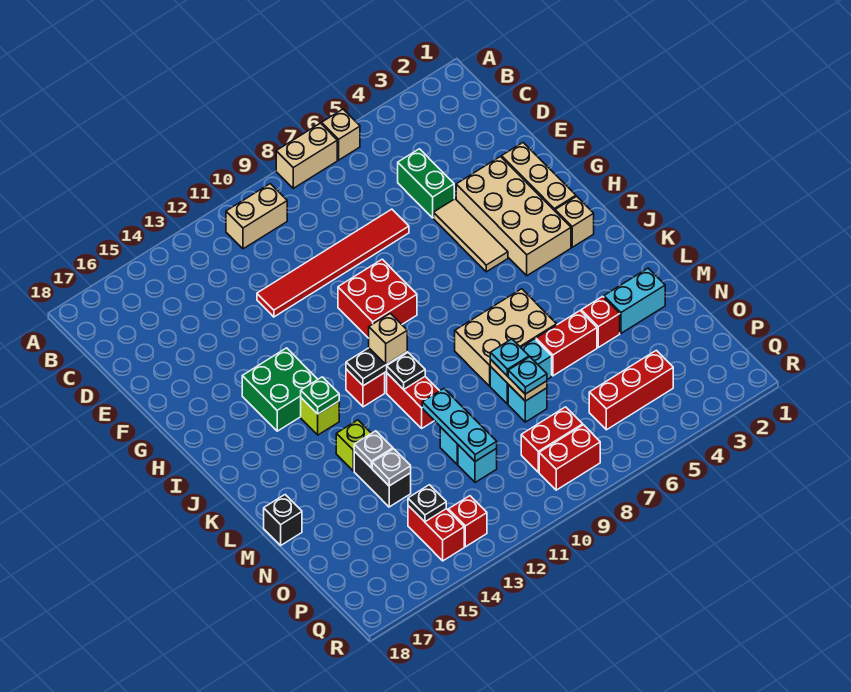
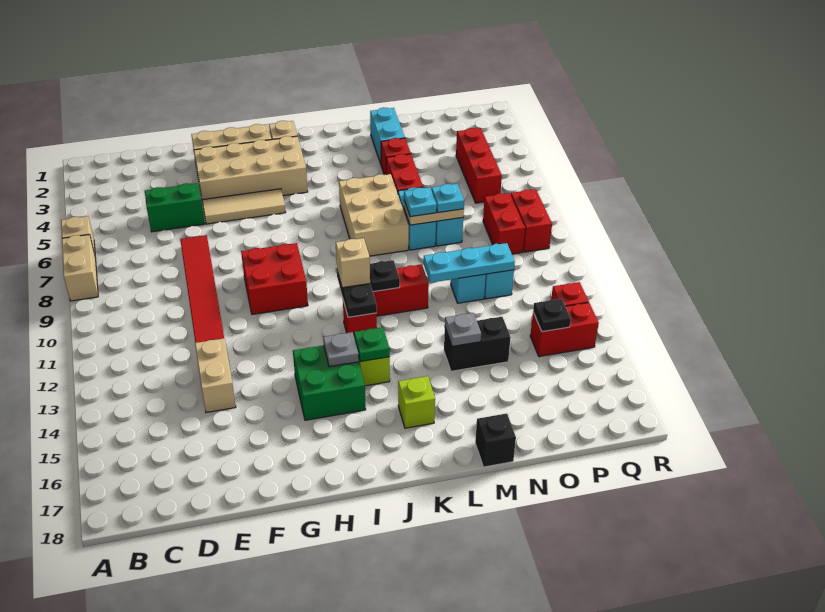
tan 1x2 brick [226,184,287,249] -> tan 1x2 brick moved to [195,338,236,413]
lime 1x1 brick [336,420,371,471] -> lime 1x1 brick moved to [398,376,435,428]
grey 1x1 plate [372,449,411,486] -> grey 1x1 plate moved to [323,332,359,367]

